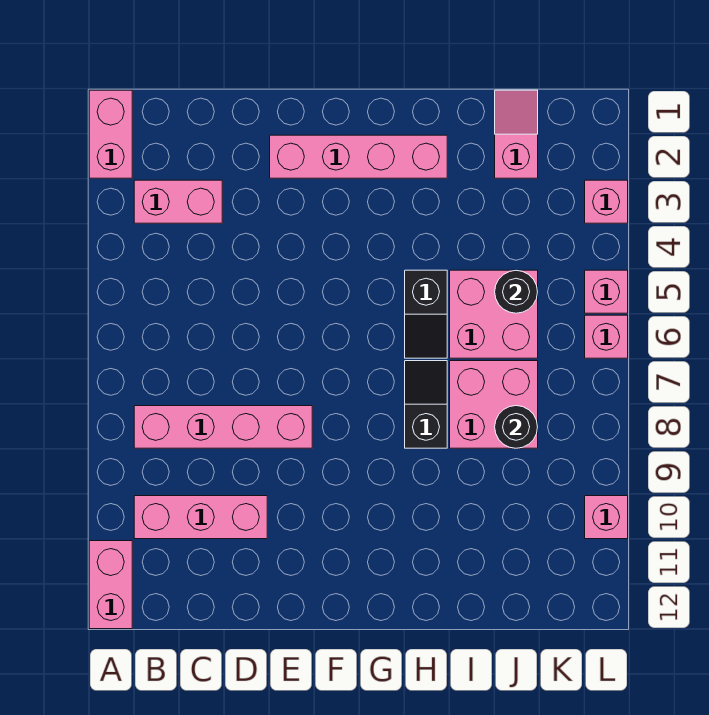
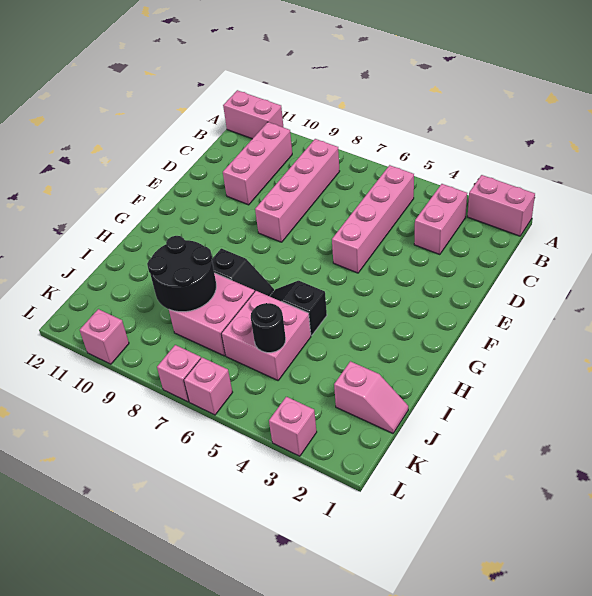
pink 1x4 brick [270,135,447,178] -> pink 1x4 brick moved to [332,165,414,273]
black 1x1 round brick [495,406,538,448] -> black 2x2 round brick [147,236,216,312]
pink 1x1 brick [585,270,628,313] -> pink 1x1 brick moved to [157,345,201,402]

